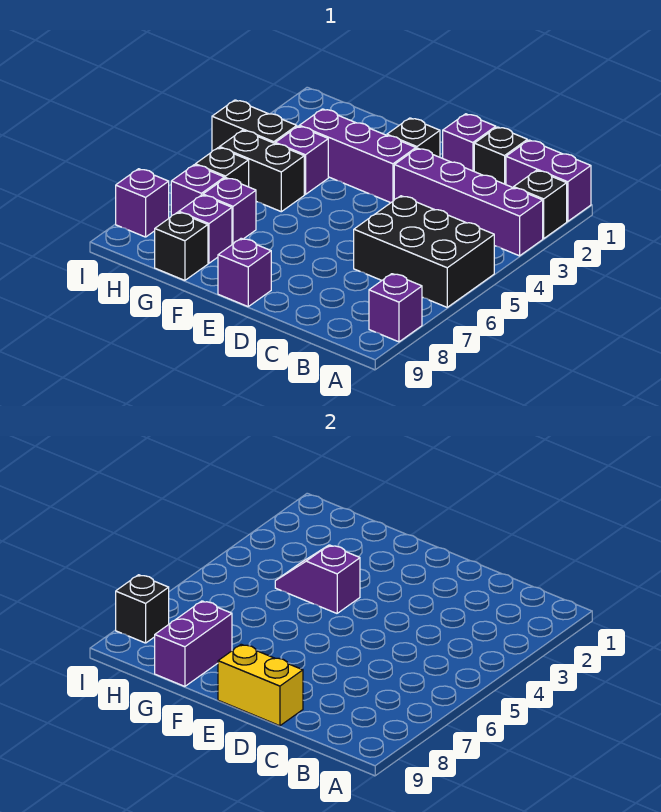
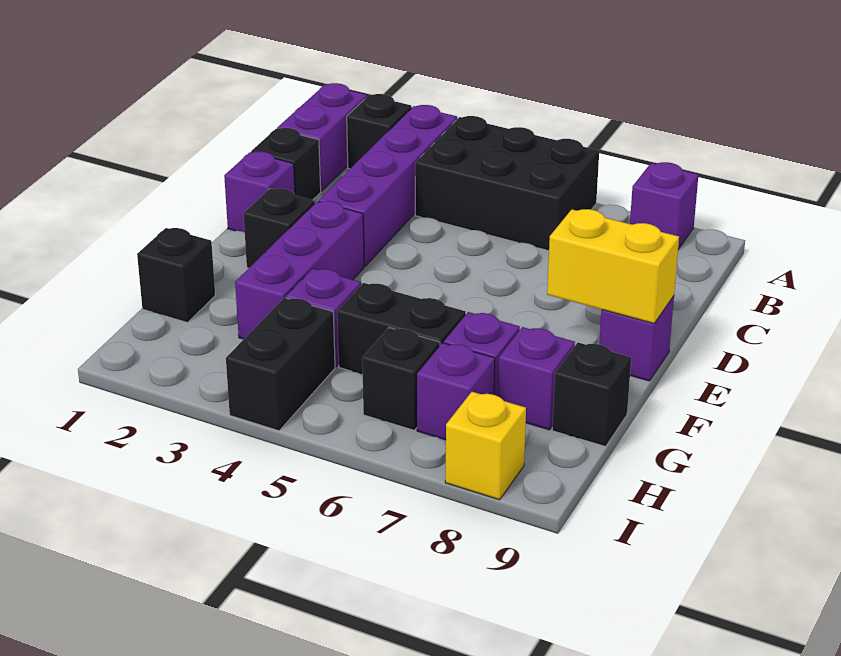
black 2x3 brick [354,196,494,307] -> black 2x3 brick turned to [415,116,599,251]
yellow 1x2 brick [218,644,303,726] -> yellow 1x2 brick turned to [547,209,679,323]
purple 1x2 slope [275,545,360,613] -> none
black 1x2 brick [220,130,304,212] -> black 1x2 brick turned to [337,283,466,374]
purple 1x2 brick [155,601,232,686] -> none
purple 1x1 brick [116,169,169,237] -> yellow 1x1 brick [445,392,526,500]
black 1x1 brick [116,575,169,643] -> black 1x1 brick moved to [137,228,215,322]

